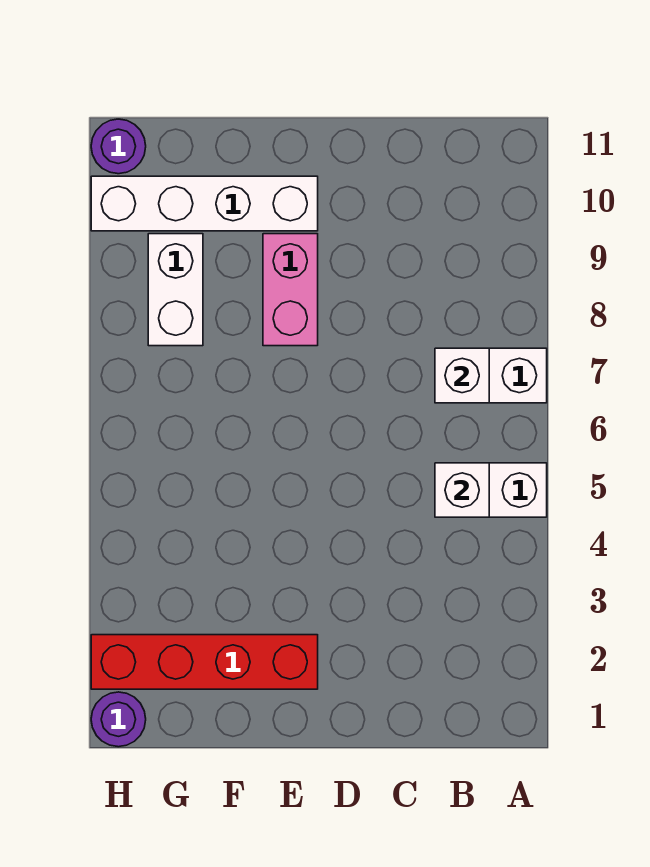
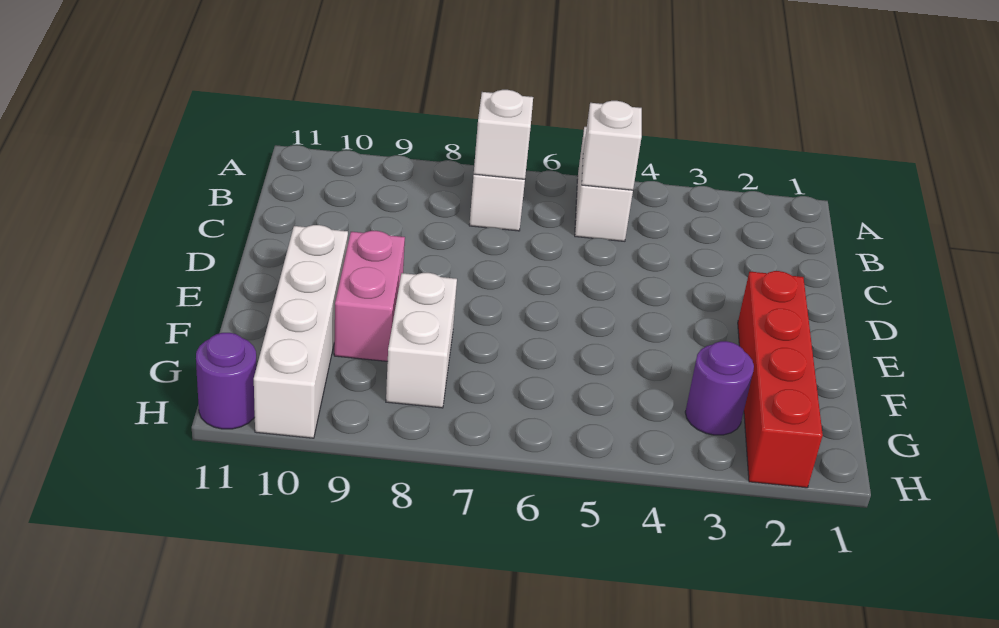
pink 1x2 brick [263,234,318,346] -> pink 1x2 brick turned to [334,231,405,361]
white 1x2 brick [148,234,203,346] -> white 1x2 brick turned to [386,273,457,408]
purple 1x1 round brick [91,692,146,747] -> purple 1x1 round brick moved to [685,341,754,435]

